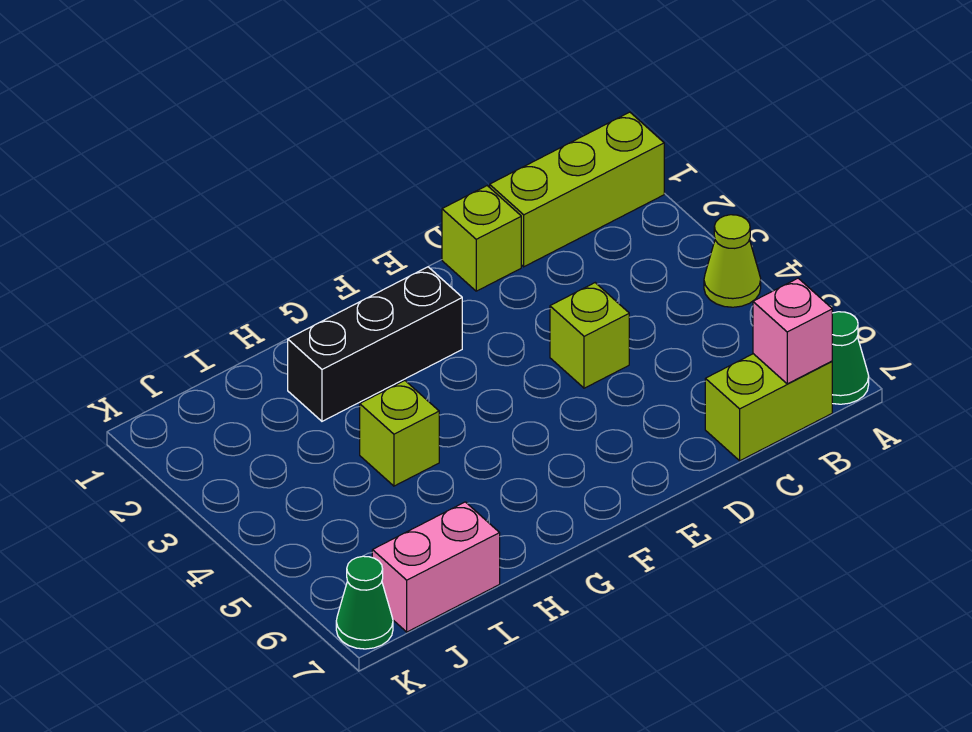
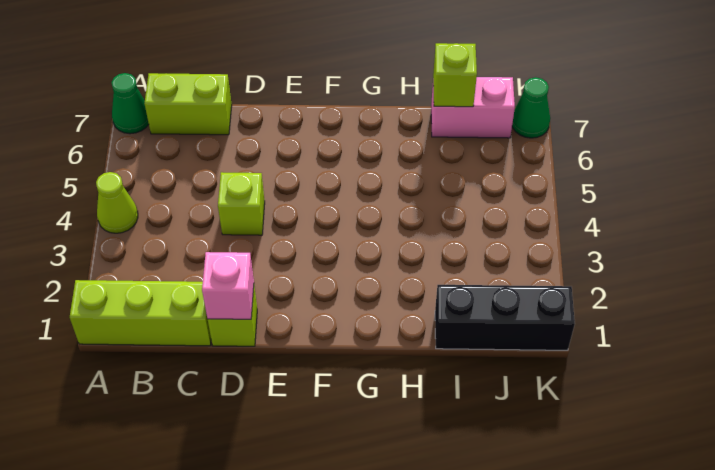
pink 1x1 brick [753,278,832,384] -> pink 1x1 brick moved to [202,252,254,319]
black 1x3 brick [288,267,462,421] -> black 1x3 brick moved to [435,285,575,350]
lime 1x1 brick [360,381,439,486] -> lime 1x1 brick moved to [433,43,477,107]

